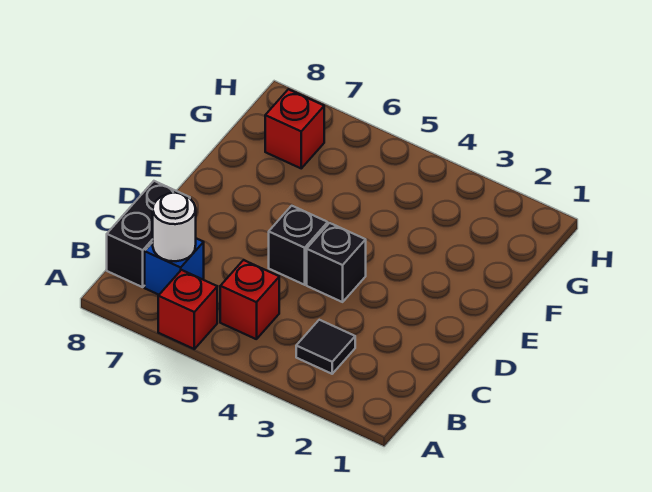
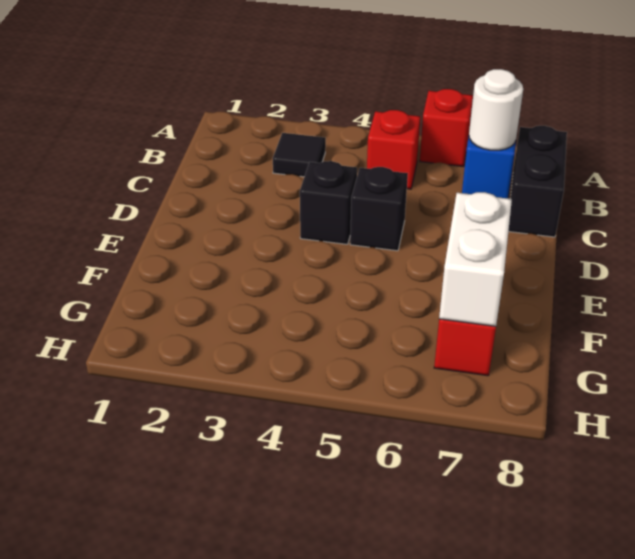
none -> white 1x2 brick [439,192,512,326]

